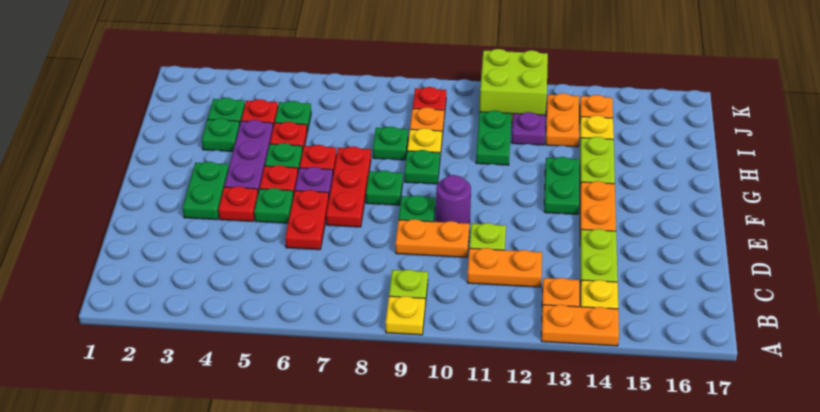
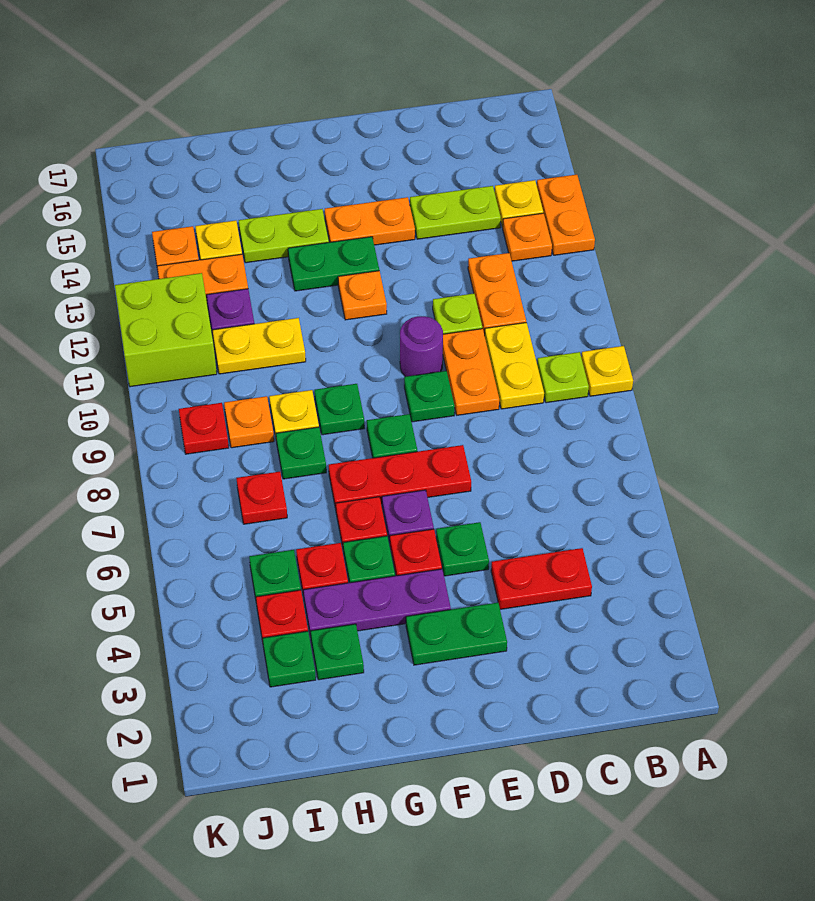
none -> yellow 1x2 plate [485,322,544,409]
red 1x2 plate [285,190,329,250] -> red 1x2 plate moved to [491,548,592,609]
red 1x1 plate [218,186,258,221] -> red 1x1 plate moved to [236,472,287,524]
none -> orange 1x1 plate [338,271,387,320]
green 1x2 plate [476,111,511,165] -> yellow 1x2 plate [212,318,306,374]

